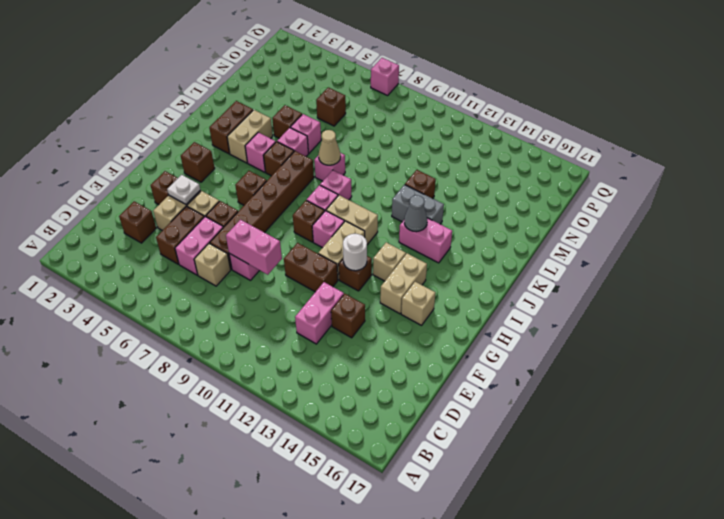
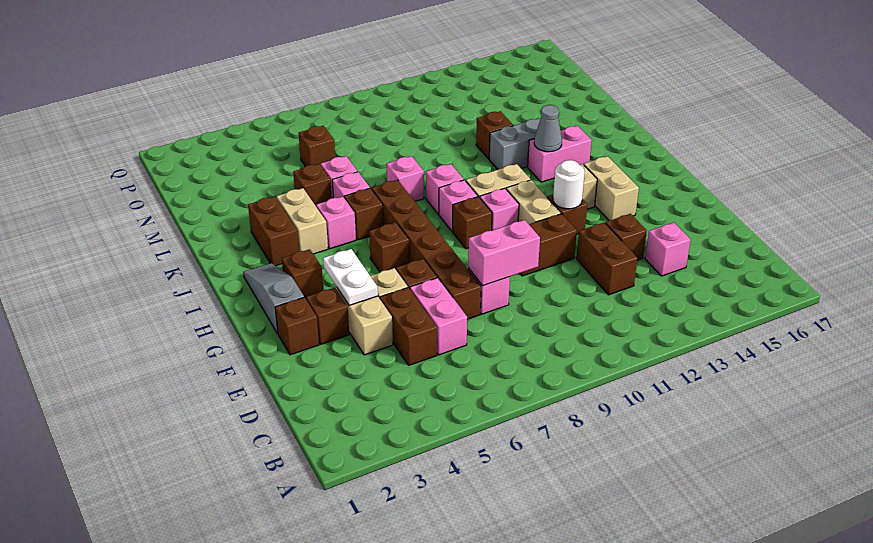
brown 1x1 brick [119,201,156,243] -> brown 1x1 brick moved to [275,297,319,355]
tan 1x1 brick [194,244,231,286] -> none
pink 1x2 brick [295,282,344,344] -> brown 1x2 brick [576,222,637,295]
white 1x1 plate [167,175,200,204] -> white 1x2 plate [323,249,378,305]
none -> grey 1x3 slope [243,263,304,334]
tan 1x1 brick [401,282,435,325] -> none
tan 1x1 cone [319,130,341,165] -> none
pink 1x1 brick [371,58,399,95] -> pink 1x1 brick moved to [645,222,691,276]

